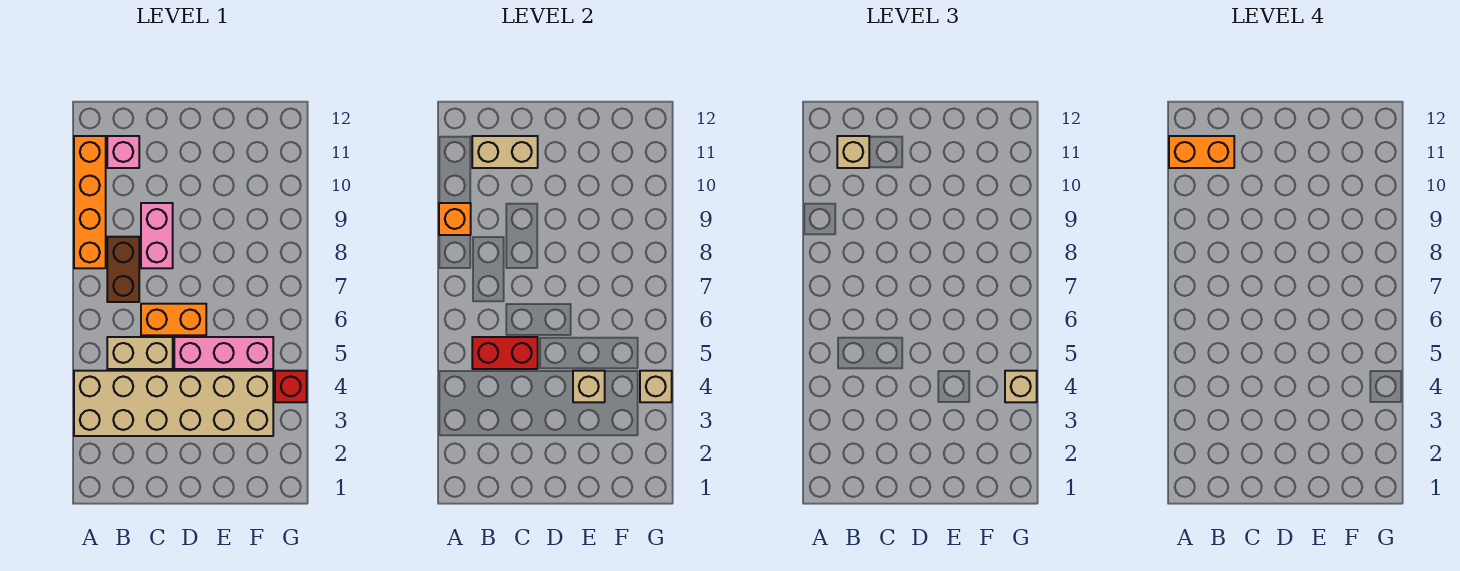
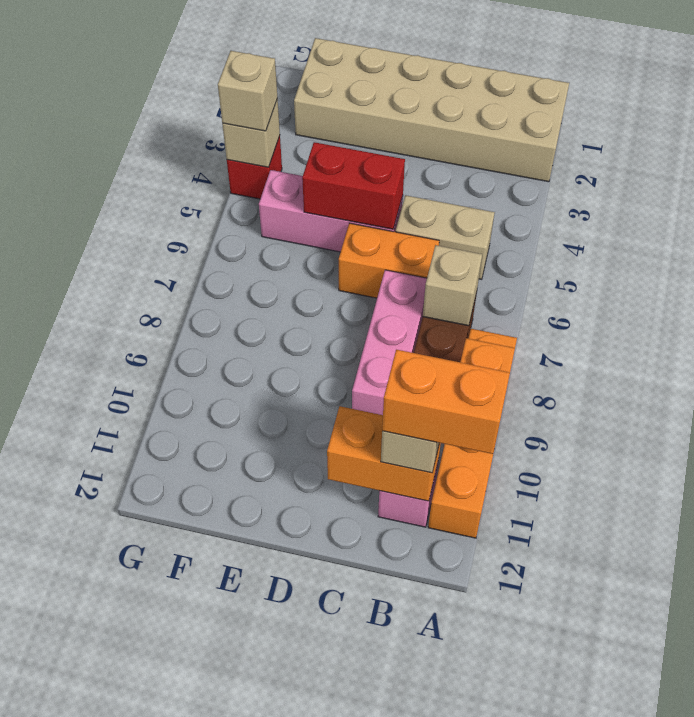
tan 2x6 brick [74,371,273,436] -> tan 2x6 brick moved to [294,38,569,182]
red 1x2 brick [472,337,538,369] -> red 1x2 brick moved to [302,142,405,229]
tan 1x2 brick [472,136,538,168] -> orange 1x2 brick [327,406,441,501]
pink 1x2 brick [141,203,173,268] -> pink 1x3 brick [352,270,427,415]
tan 1x1 brick [573,371,605,402] -> tan 1x1 brick moved to [423,245,482,326]

